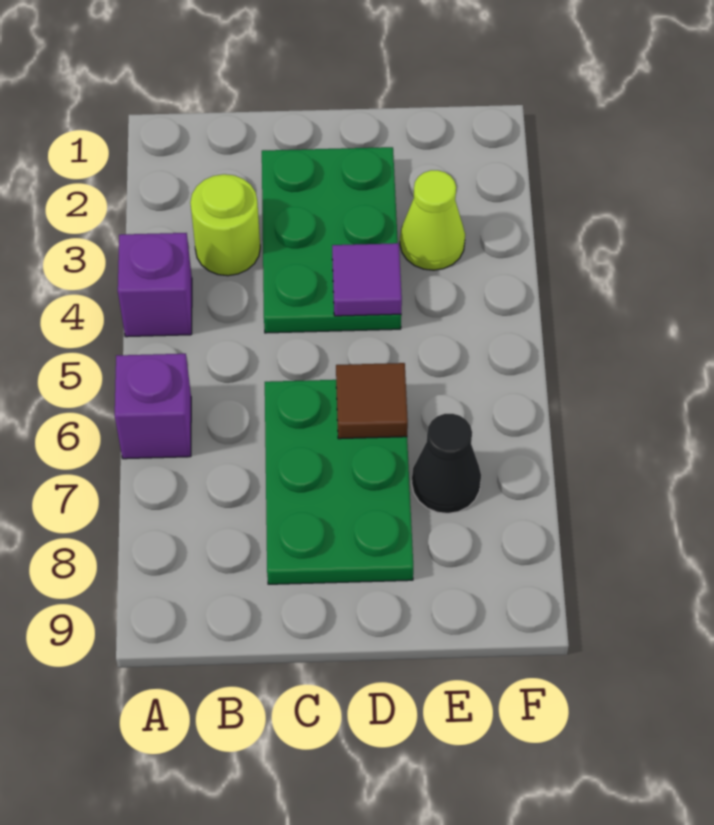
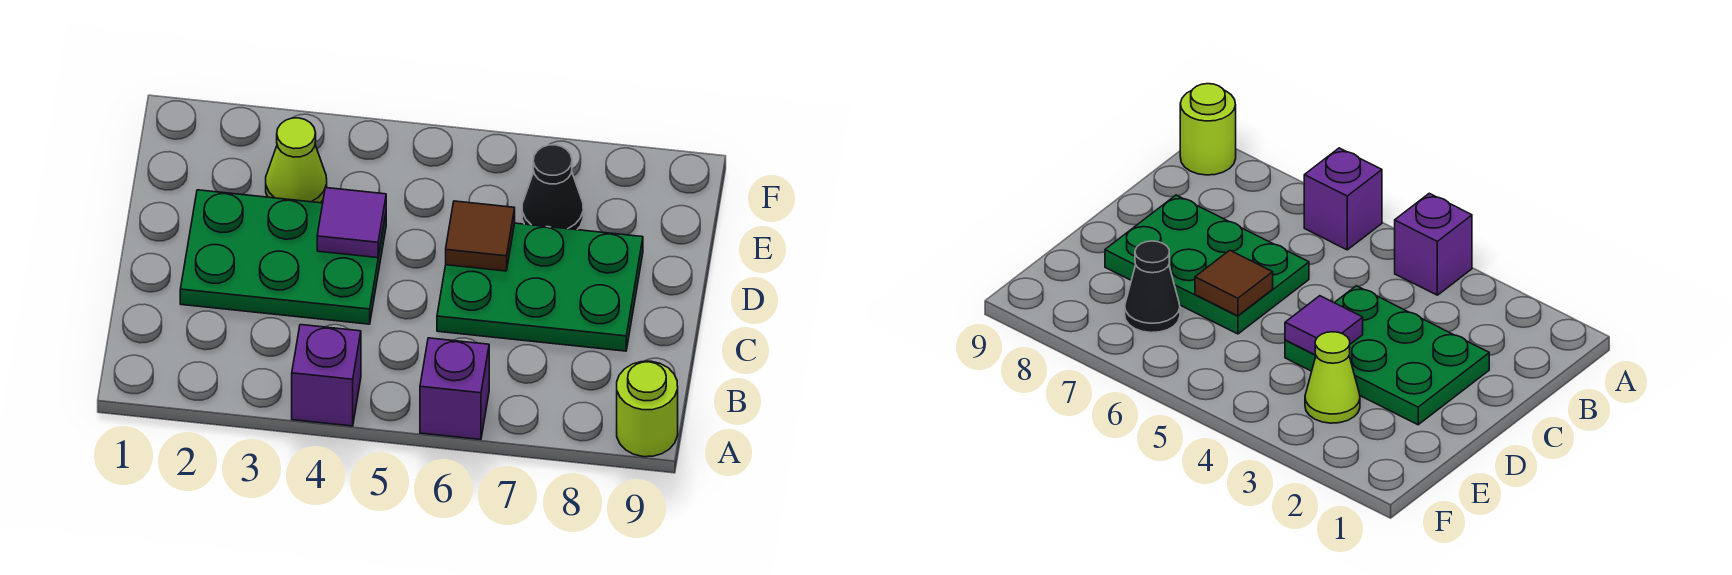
lime 1x1 round brick [190,174,260,276] -> lime 1x1 round brick moved to [617,361,678,457]

